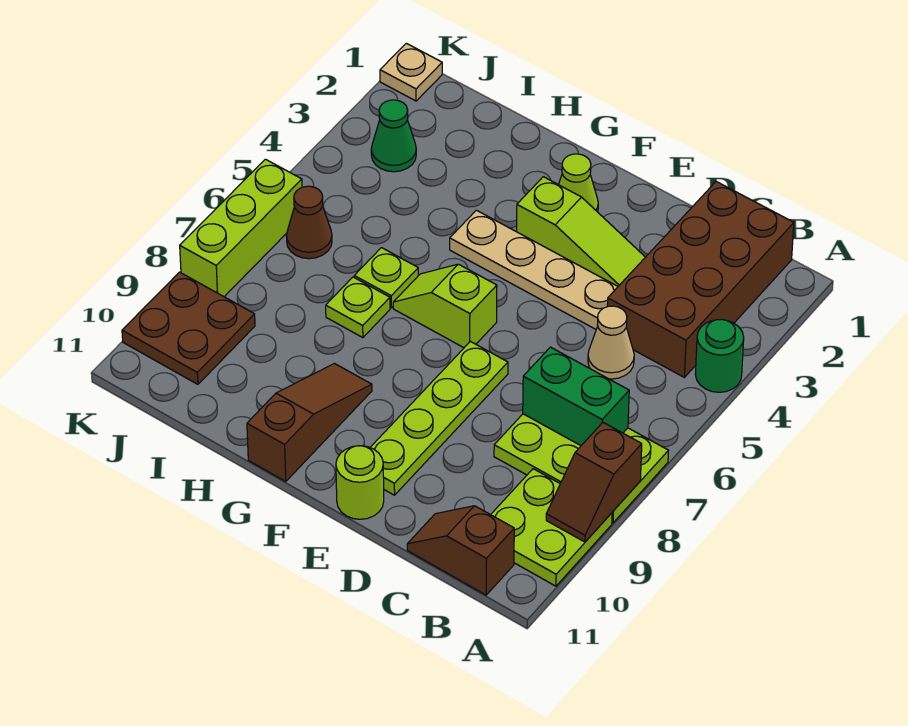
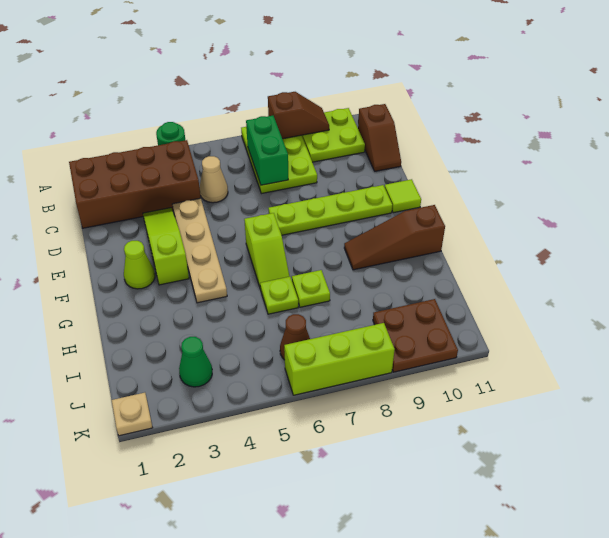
lime 1x1 round brick [336,446,384,519] -> lime 1x1 tile [385,179,421,213]

